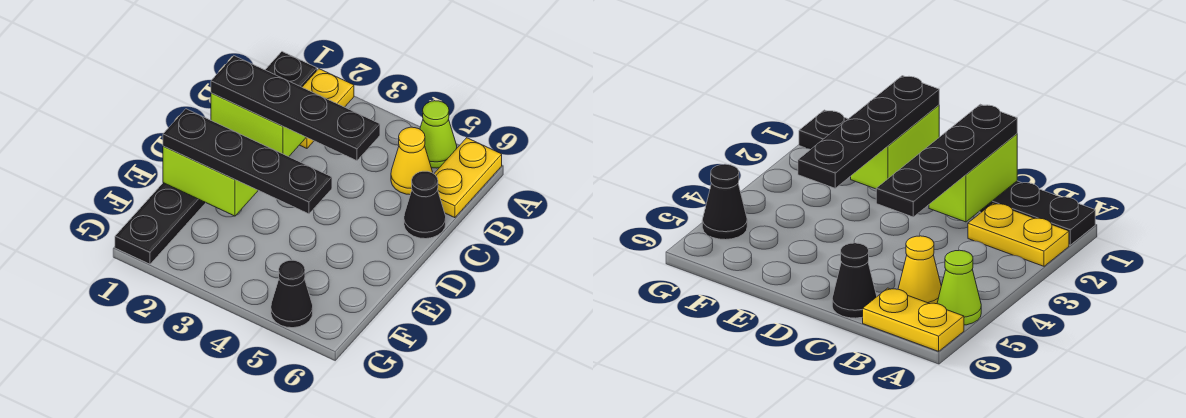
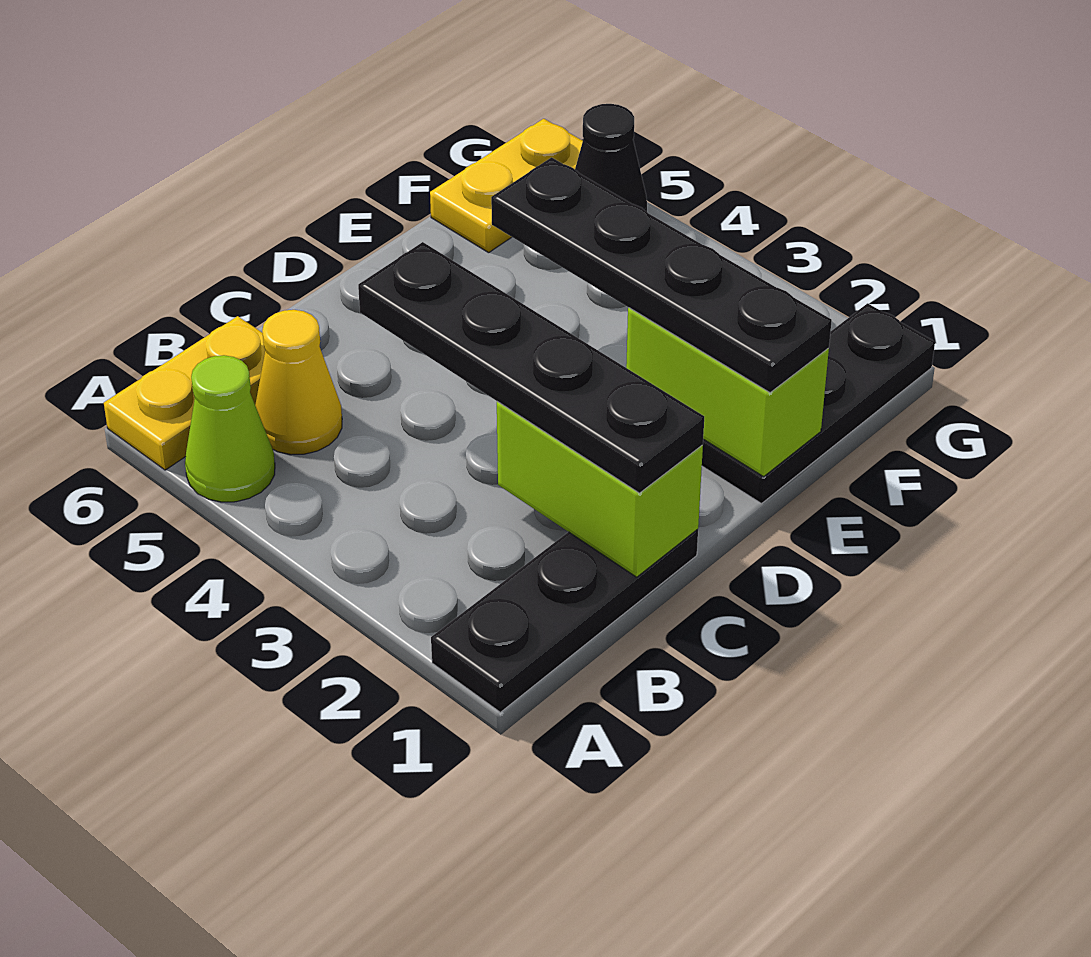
yellow 1x2 plate [300,69,354,148] -> yellow 1x2 plate moved to [430,119,583,253]
black 1x1 cone [404,171,446,239] -> none

